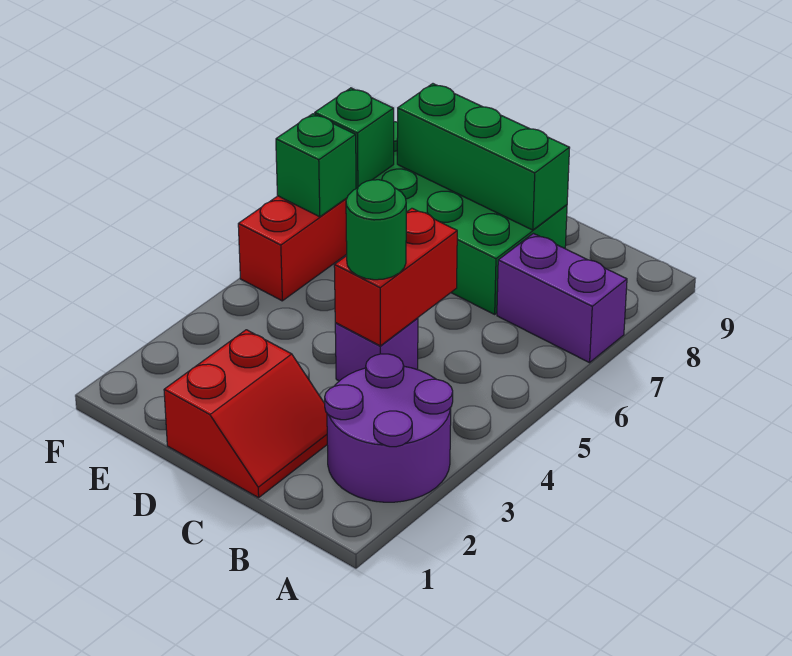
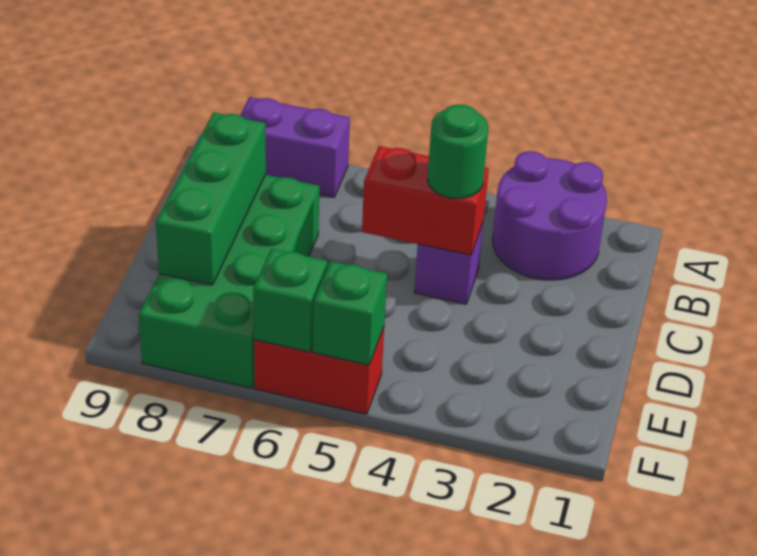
purple 1x2 brick [497,233,627,363] -> purple 1x2 brick turned to [240,97,350,197]
red 2x2 slope [164,330,327,498] -> none
green 1x1 brick [315,88,394,189] -> green 1x1 brick moved to [313,261,387,365]

